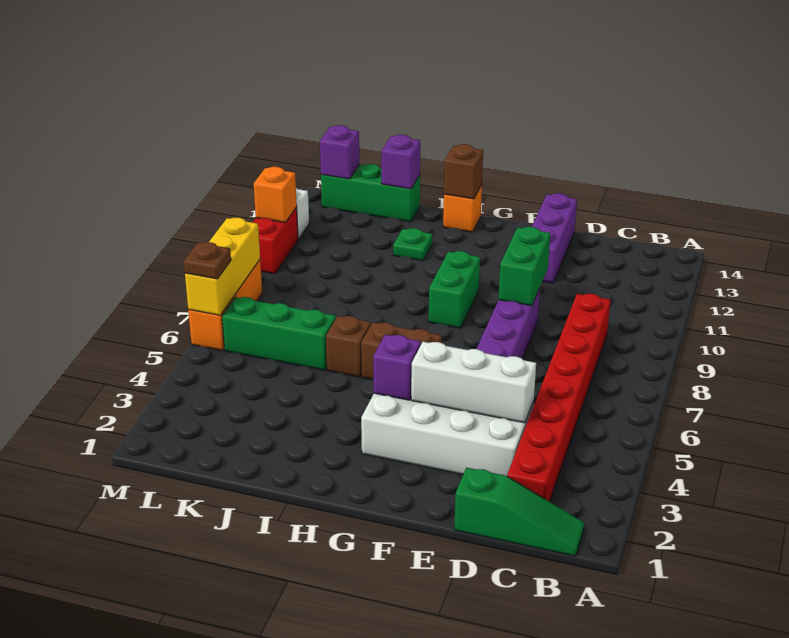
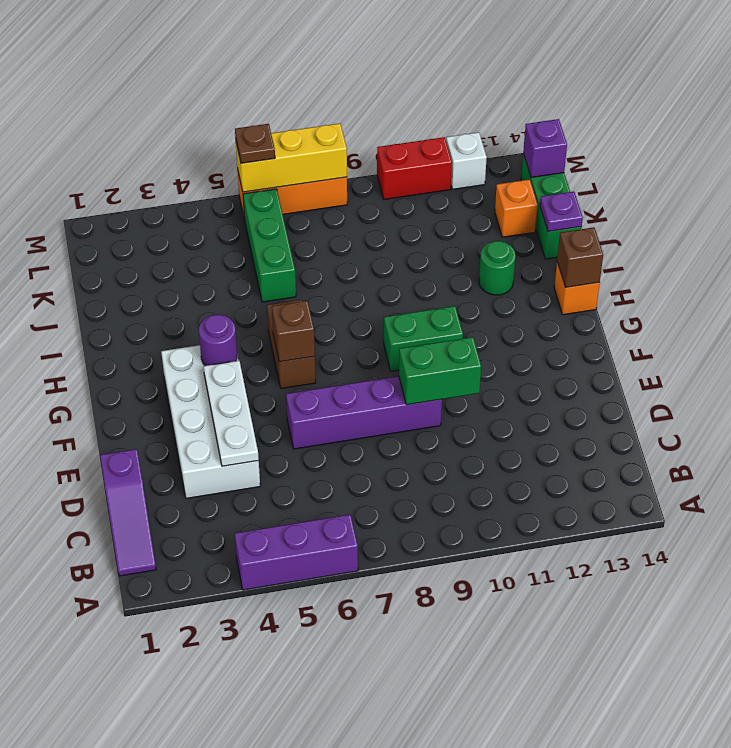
green 1x3 slope [454,468,585,556] -> purple 1x3 slope [100,449,156,576]
red 1x8 brick [507,294,610,502] -> none
white 1x3 brick [411,342,536,423] -> white 1x3 plate [204,361,259,466]
purple 1x3 brick [532,193,577,283] -> purple 1x3 brick moved to [235,514,358,590]
purple 1x1 brick [373,335,421,400] -> purple 1x1 round brick [199,315,237,366]
brown 1x1 brick [326,316,371,377] -> brown 1x1 brick moved to [272,301,315,362]
green 1x1 plate [393,228,432,261] -> green 1x1 round brick [479,241,515,295]
purple 1x1 brick [382,135,420,189] -> purple 1x1 plate [540,192,583,231]
orange 1x1 brick [254,167,297,222] -> orange 1x1 brick moved to [495,179,538,237]

